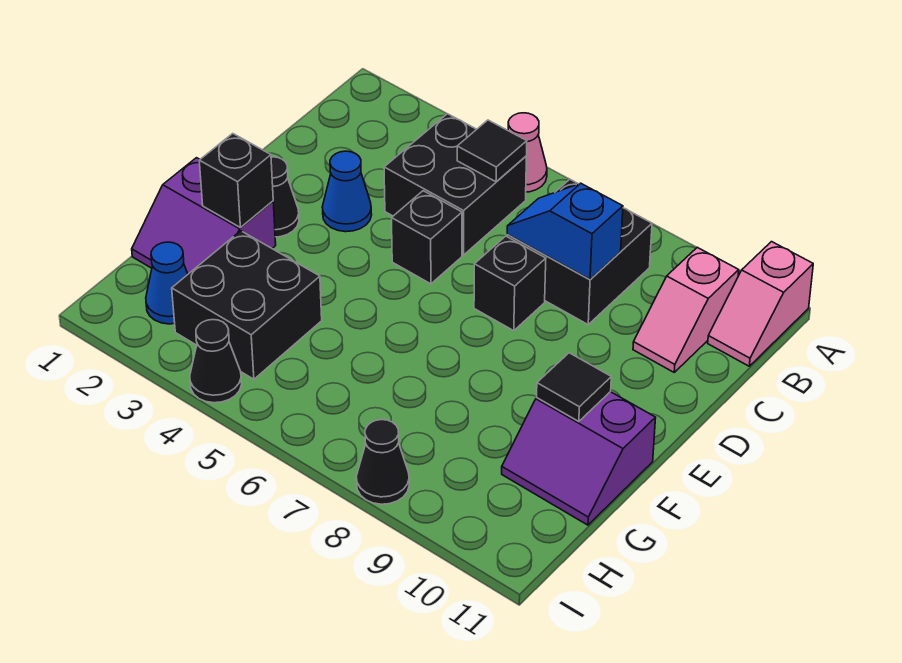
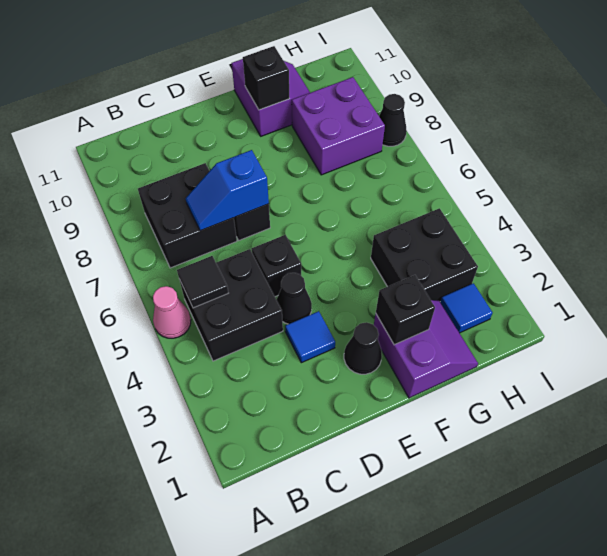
pink 1x2 slope [708,242,813,366] -> none
pink 1x2 slope [633,247,739,372] -> none
blue 1x2 slope [507,183,623,280] -> blue 1x2 slope turned to [185,150,269,231]
blue 1x1 cone [322,151,372,232] -> blue 1x1 tile [285,311,335,363]
black 1x1 tile [537,353,611,422] -> black 1x1 brick [243,46,289,110]
none -> purple 2x2 brick [292,77,385,175]
blue 1x1 cone [146,242,188,324] -> blue 1x1 tile [440,283,493,333]
black 1x1 cone [190,320,242,403] -> black 1x1 cone moved to [276,273,312,324]

